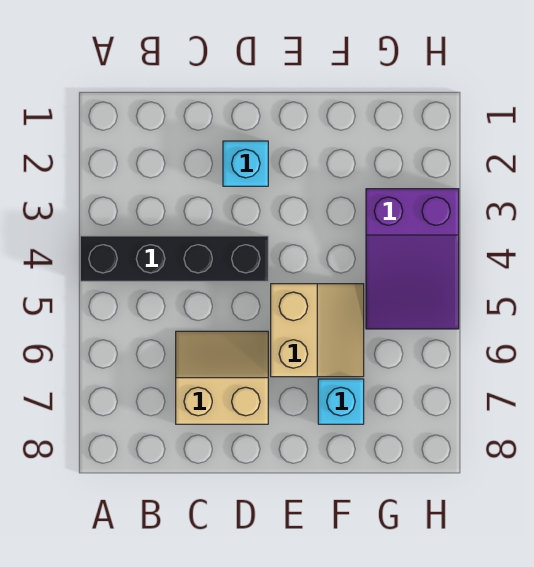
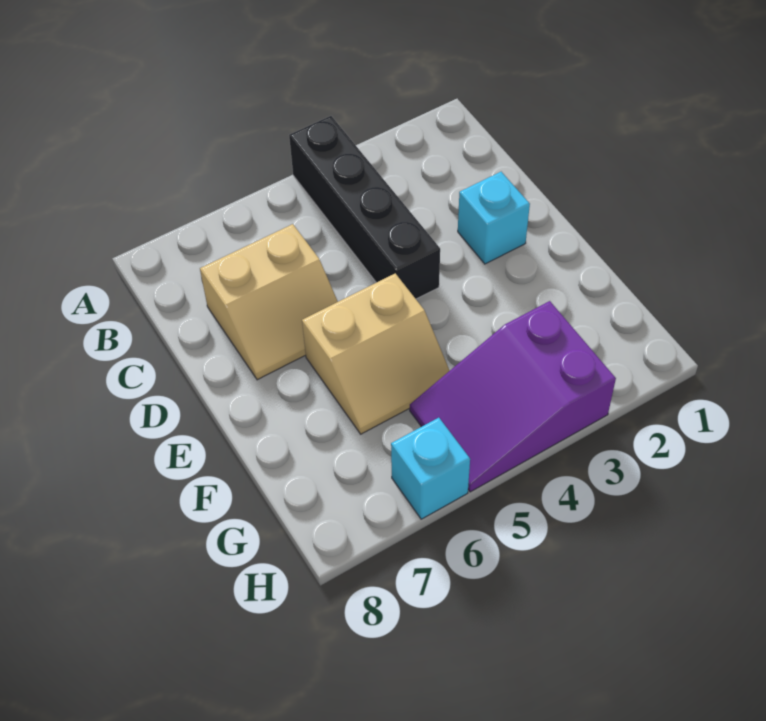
tan 2x2 slope [176,331,268,424] -> tan 2x2 slope turned to [200,224,338,380]
cyan 1x1 brick [318,379,364,424] -> cyan 1x1 brick moved to [391,418,470,519]

